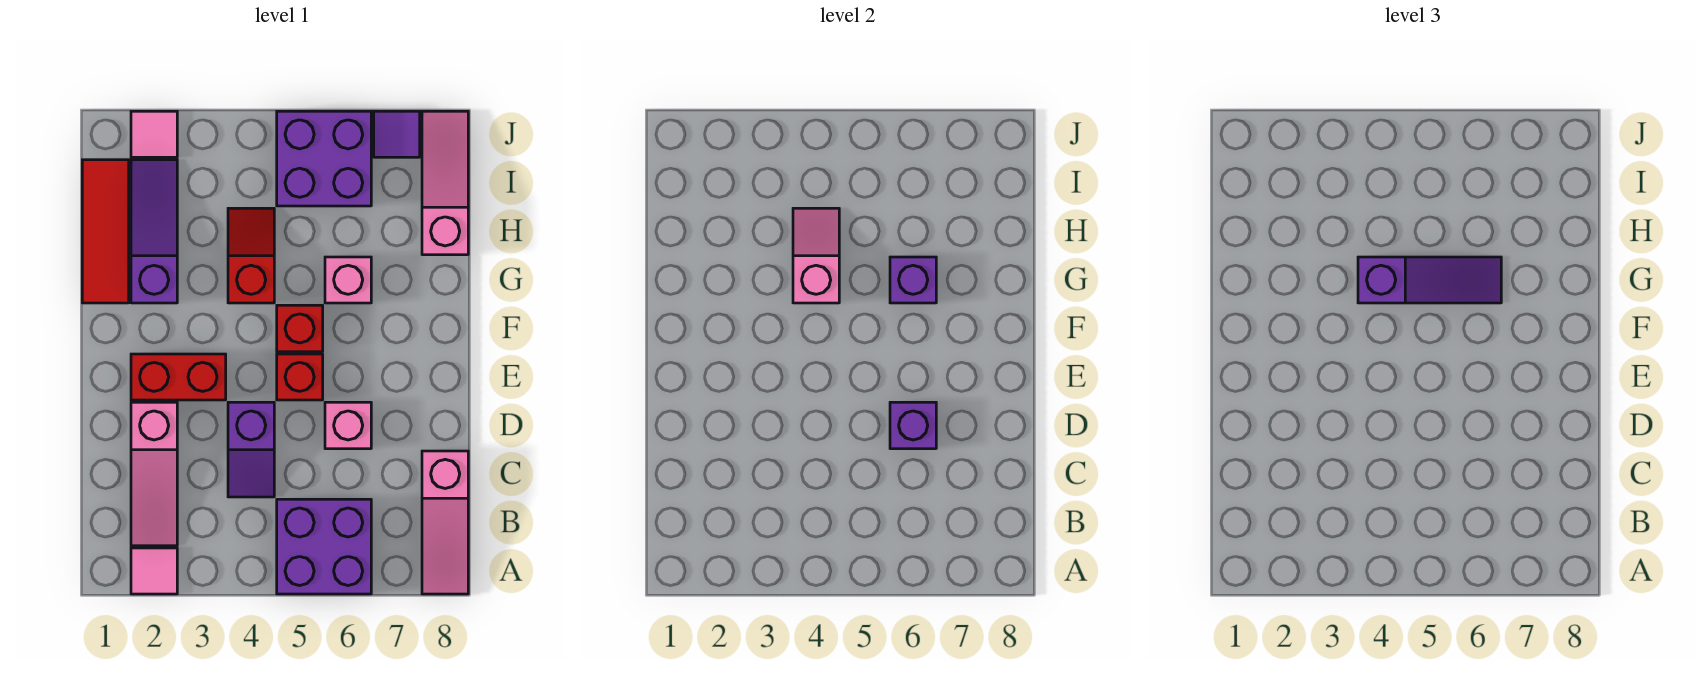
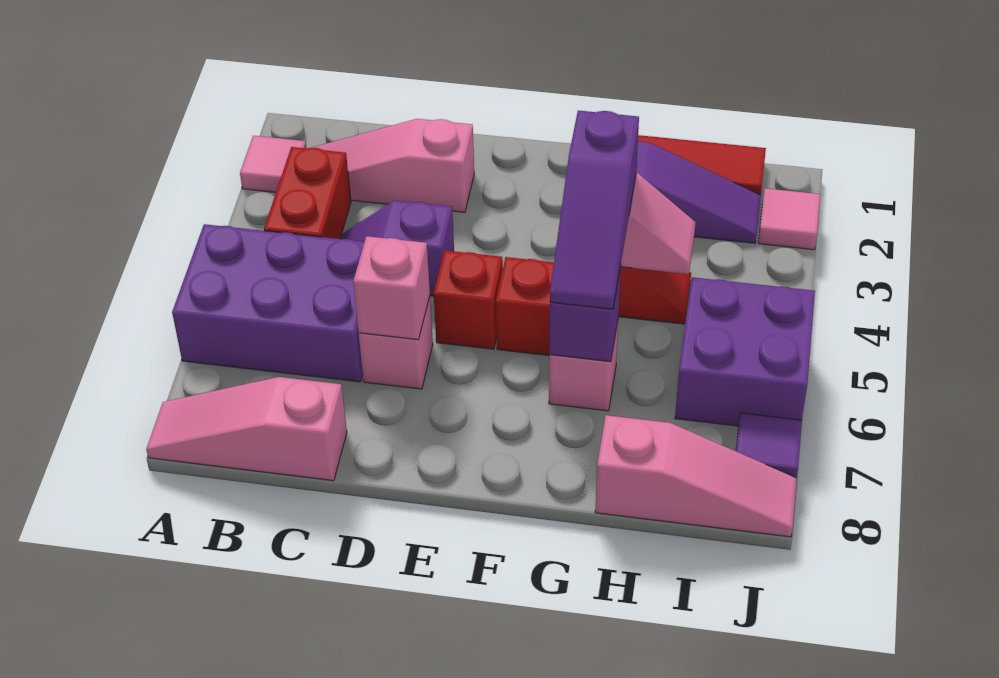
purple 2x2 brick [277,499,371,594] -> purple 2x3 brick [172,224,364,382]
purple 1x1 brick [890,402,936,449] -> pink 1x1 brick [353,236,430,340]
red 1x2 brick [131,354,226,400] -> red 1x2 brick moved to [264,147,351,239]

